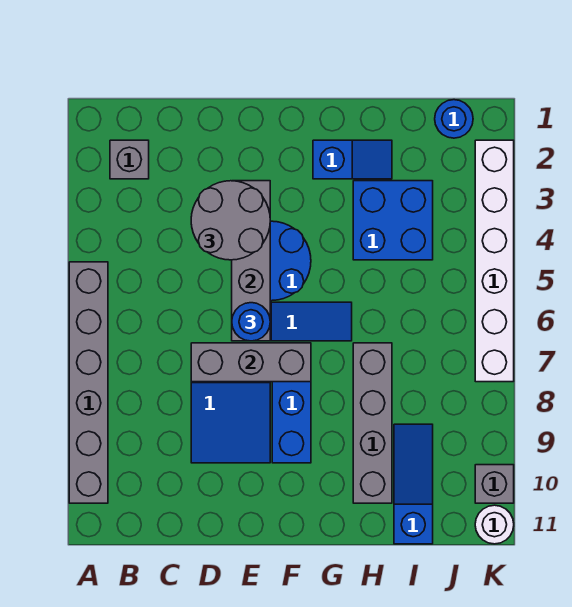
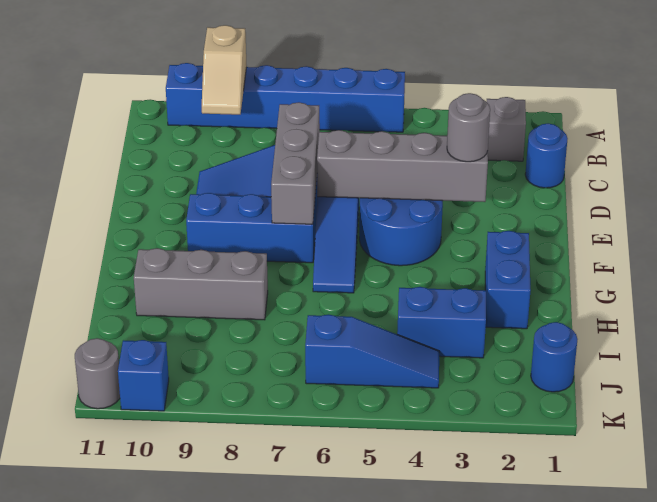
grey 1x6 brick [69,262,108,503] -> blue 1x6 brick [166,63,405,132]
none -> tan 1x2 slope [202,25,247,115]
grey 2x2 round brick [191,181,270,260] -> grey 1x1 round brick [447,93,490,162]
blue 1x1 round brick [232,303,270,341] -> blue 1x1 round brick moved to [525,123,568,188]
blue 1x2 slope [313,140,392,179] -> blue 1x2 brick [485,231,531,329]
blue 2x2 brick [353,181,433,260] -> blue 1x2 brick [397,287,486,358]
grey 1x4 brick [353,343,392,503] -> grey 1x3 brick [134,248,268,320]
blue 1x3 slope [394,424,433,544] -> blue 1x3 slope moved to [305,314,439,388]
white 1x6 brick [475,140,514,382] -> none
grey 1x1 brick [475,465,514,503] -> blue 1x1 brick [118,340,169,411]
white 1x1 round brick [475,505,514,544] -> grey 1x1 round brick [75,338,120,409]

